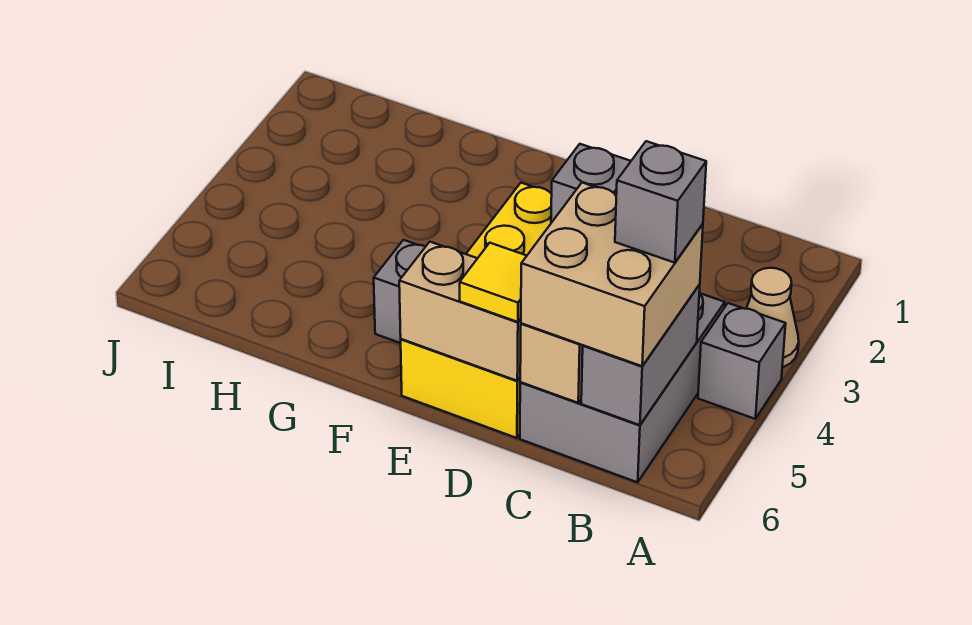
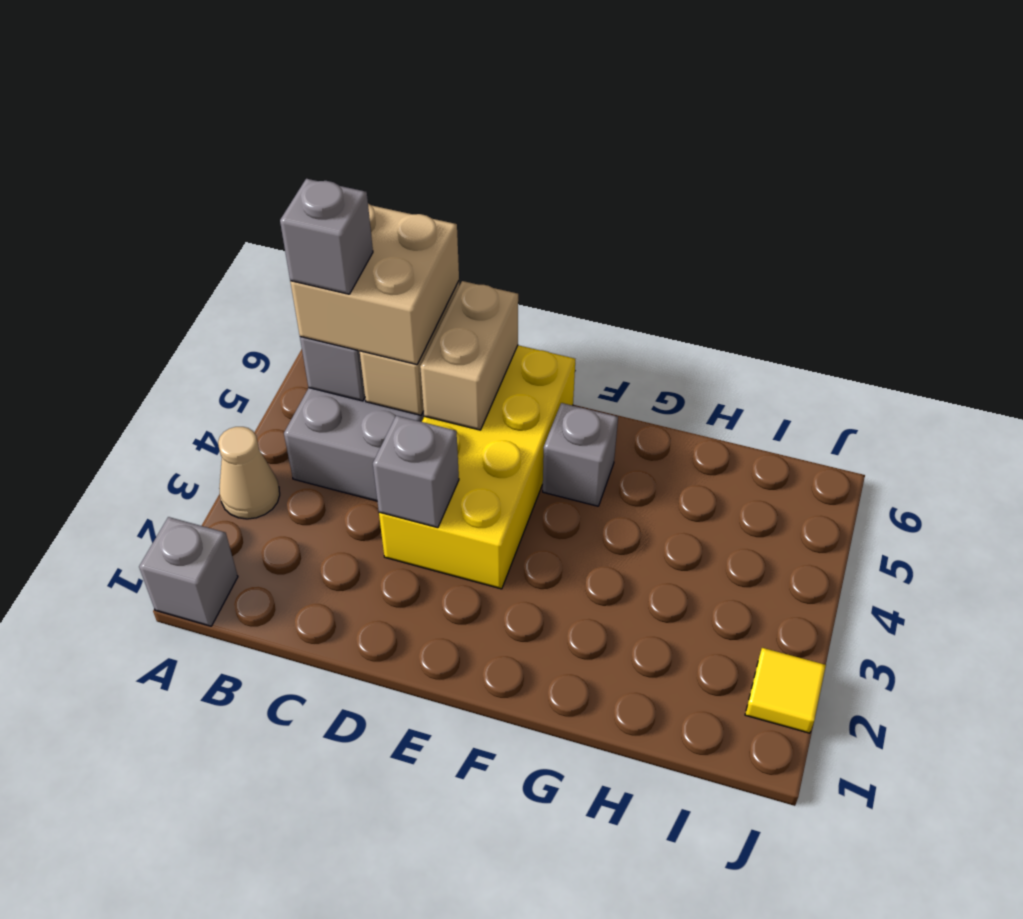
grey 1x1 brick [698,303,786,419] -> grey 1x1 brick moved to [139,517,238,626]
tan 1x2 brick [399,242,521,381] -> tan 1x2 brick turned to [420,281,518,430]
yellow 1x1 tile [460,243,527,322] -> yellow 1x1 tile moved to [745,648,826,733]

